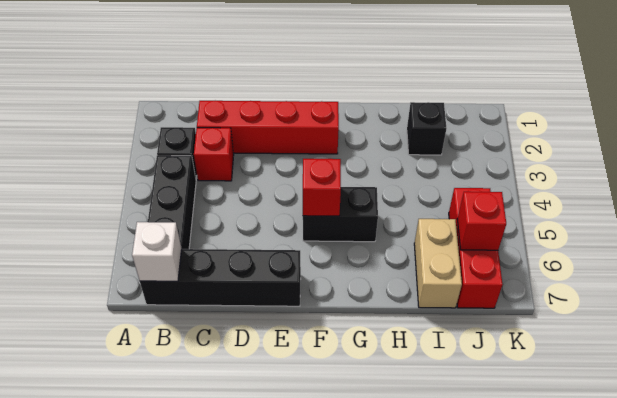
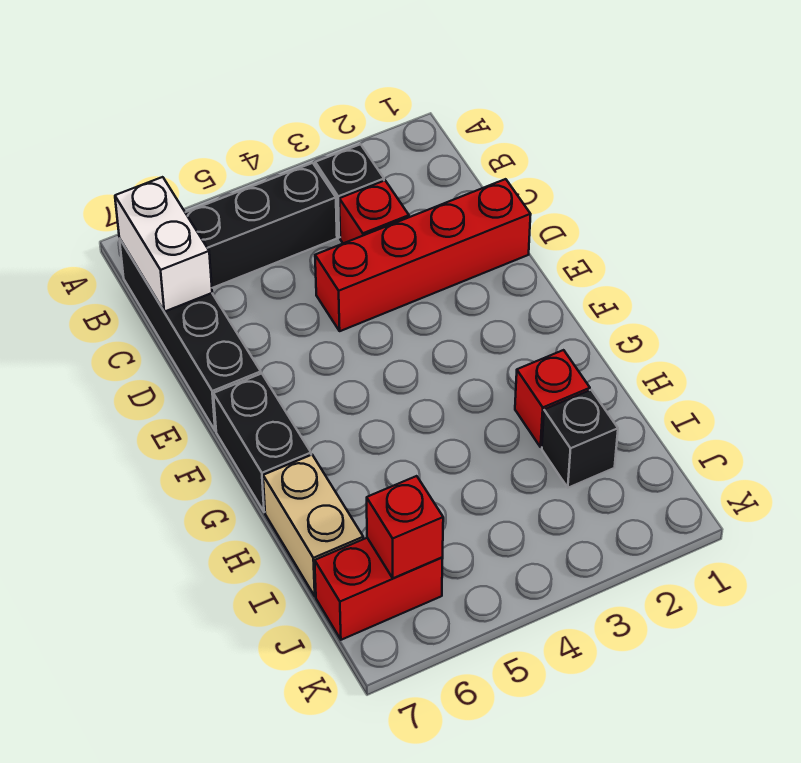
white 1x1 brick [132,222,182,281] -> white 1x2 brick [115,177,212,312]
red 1x4 brick [197,101,339,154] -> red 1x4 brick turned to [315,179,531,331]
black 1x2 brick [303,187,378,242] -> black 1x2 brick moved to [213,374,311,512]
red 1x1 brick [303,159,341,216] -> red 1x1 brick moved to [515,350,590,447]
tan 1x2 brick [414,219,462,308] -> tan 1x2 brick turned to [263,455,363,596]
red 1x3 brick [449,188,503,308] -> red 1x2 brick [315,538,443,640]

